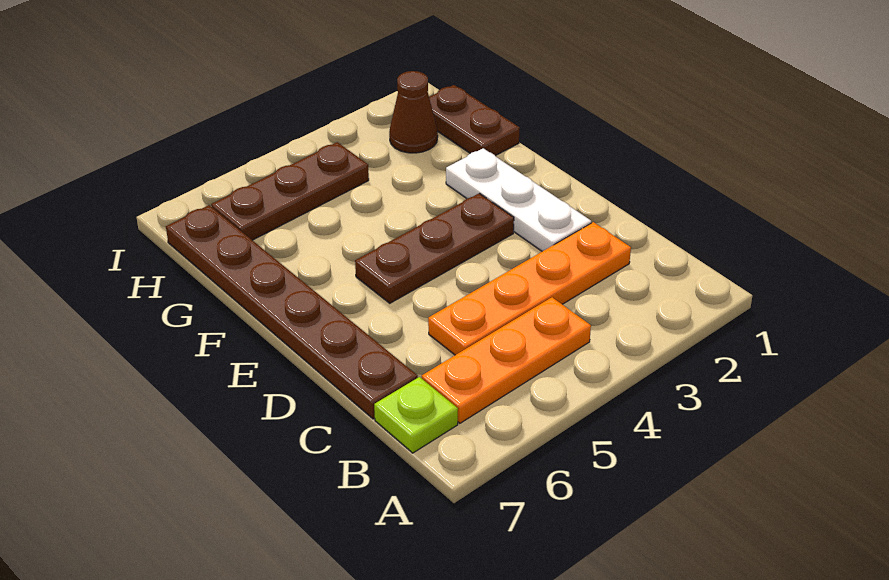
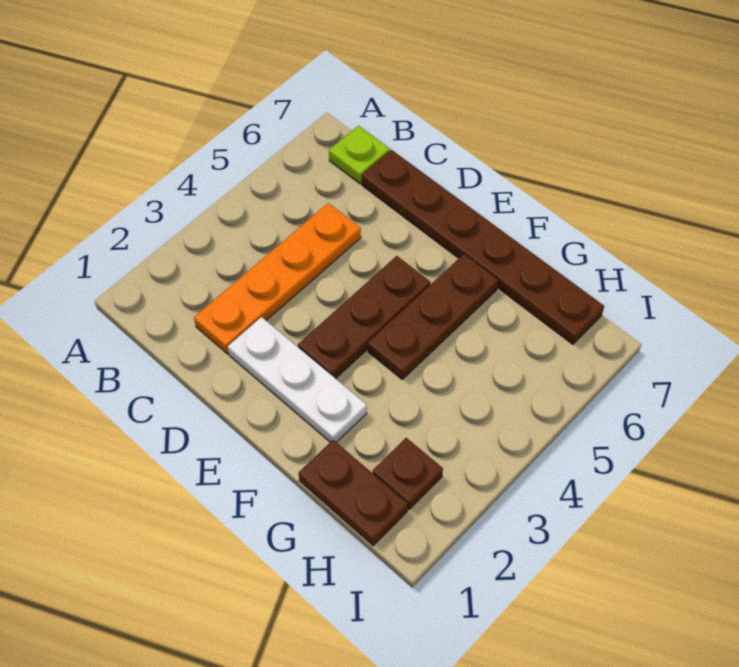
orange 1x3 plate [422,297,591,423] -> none
brown 1x1 cone [389,71,438,153] -> brown 1x1 plate [373,438,443,510]
brown 1x3 plate [211,142,369,240] -> brown 1x3 plate moved to [368,254,498,379]

